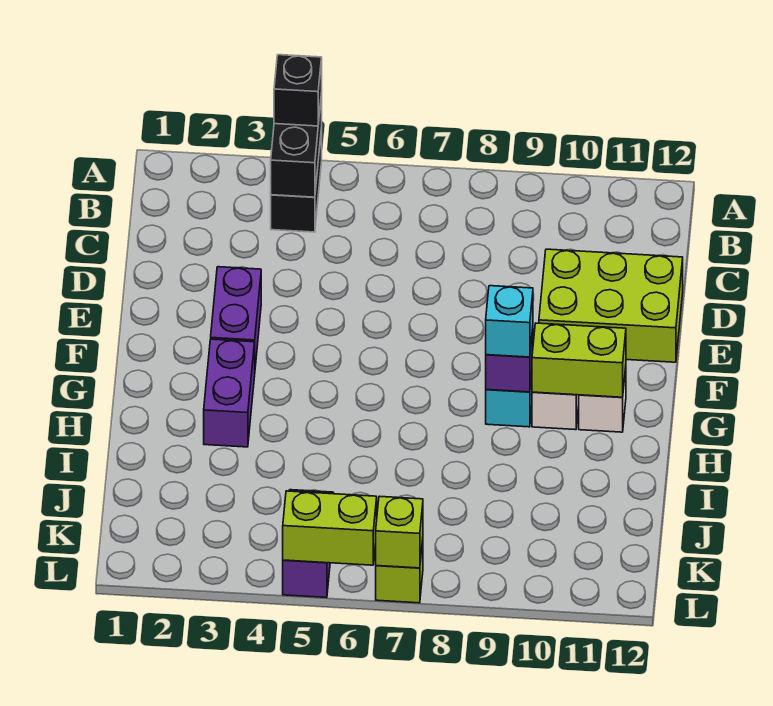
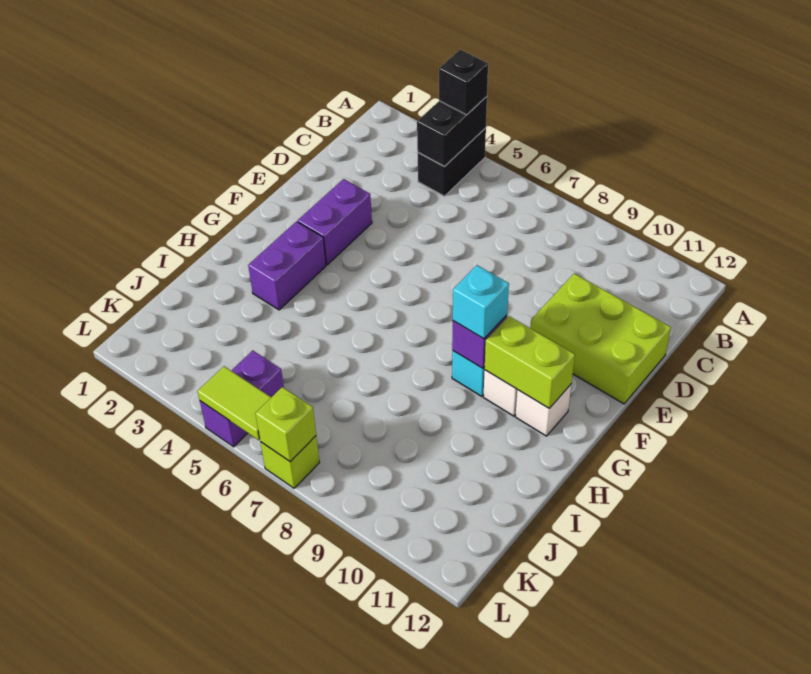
lime 1x2 brick [283,491,377,565] -> lime 1x2 tile [198,366,271,440]

